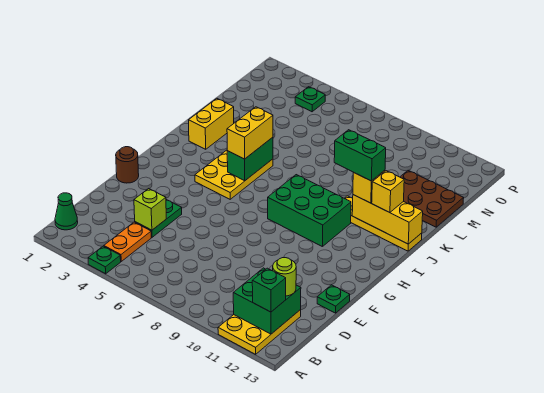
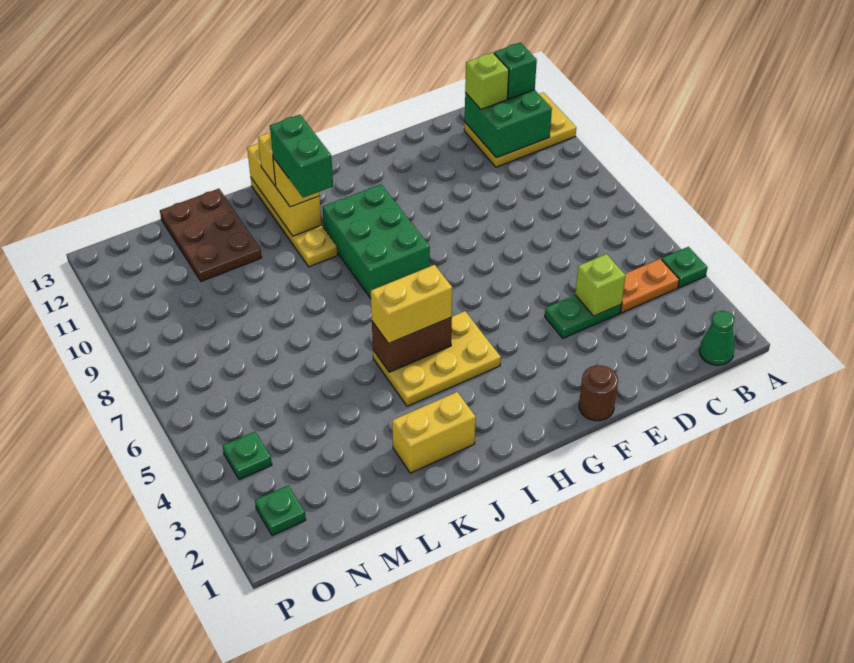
lime 1x1 round brick [273,258,296,296] -> lime 1x1 brick [465,52,509,109]
green 1x1 plate [317,285,350,313] -> green 1x1 plate moved to [255,485,306,536]
green 1x2 brick [227,137,273,181] -> brown 1x2 brick [372,317,452,372]

